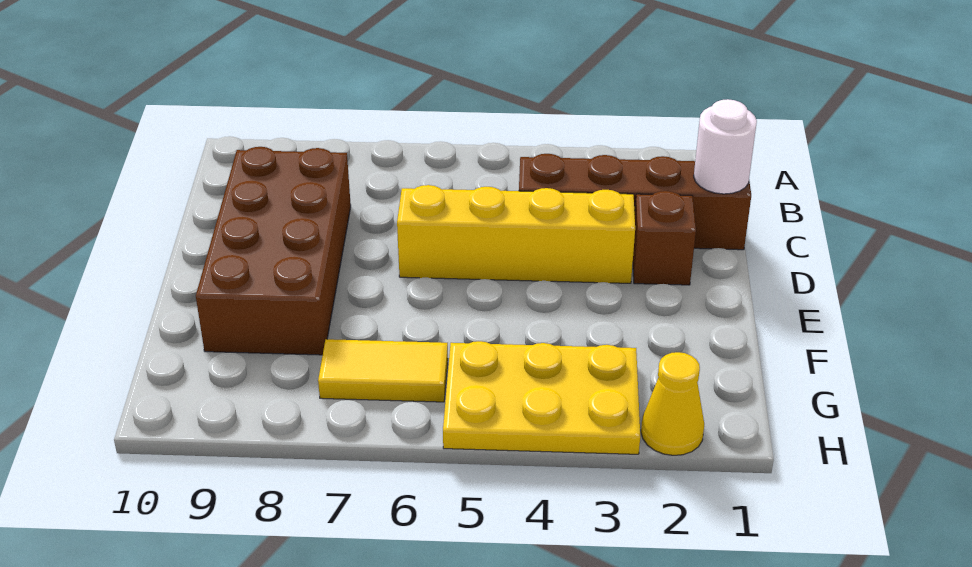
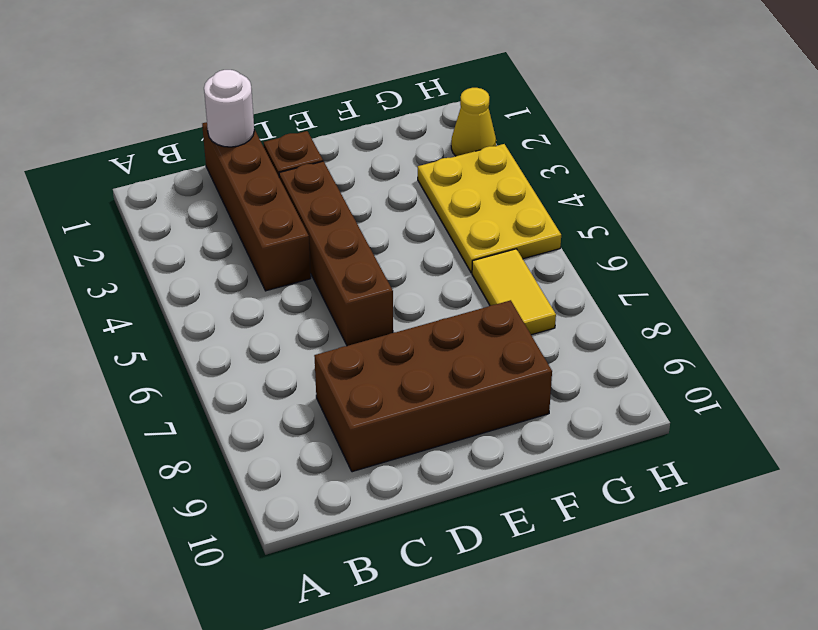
yellow 1x4 brick [397,185,635,283] -> brown 1x4 brick [279,161,393,346]

